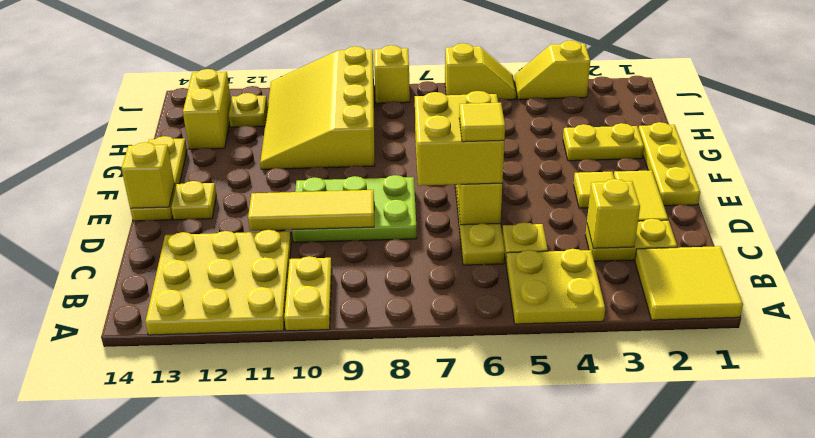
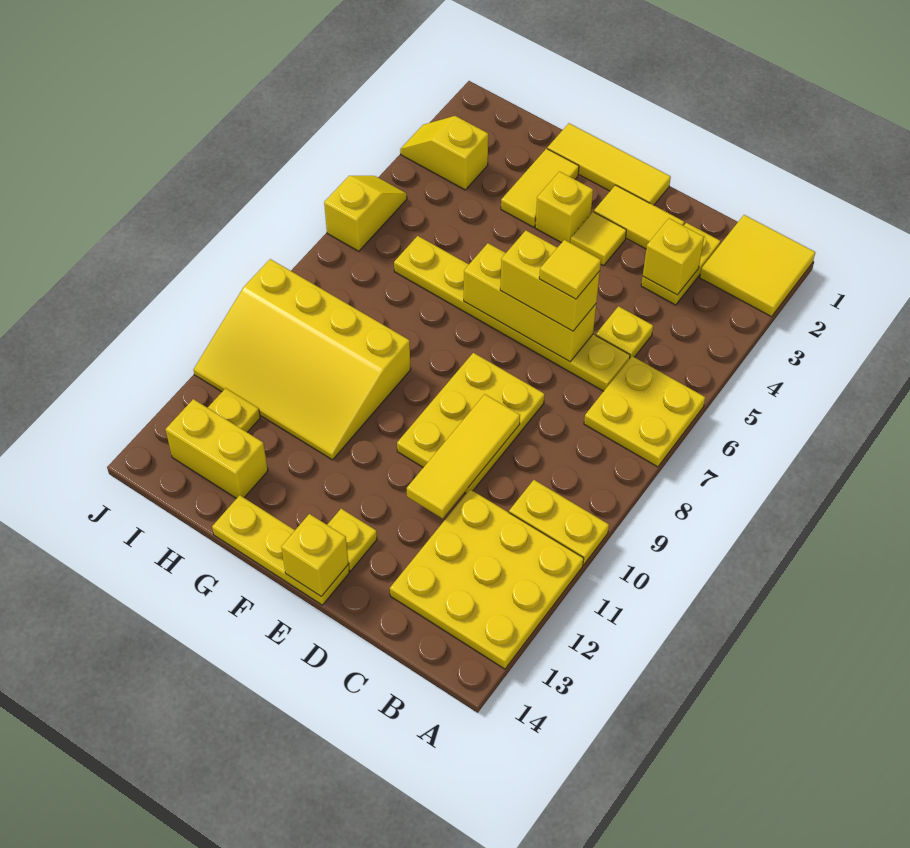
yellow 2x2 plate [506,249,605,324] -> yellow 2x2 plate moved to [584,356,705,467]
yellow 2x2 brick [415,91,504,186] -> yellow 1x2 brick [500,231,600,331]
lime 2x3 plate [292,175,417,242] -> yellow 2x3 plate [397,353,545,493]
yellow 1x3 plate [638,122,700,206] -> yellow 1x3 tile [547,123,671,205]
yellow 1x2 plate [563,123,644,161] -> yellow 1x2 tile [501,149,579,227]
yellow 1x2 slope [514,41,590,99] -> yellow 1x2 slope turned to [400,116,488,190]
yellow 1x1 brick [374,45,410,103] -> yellow 1x1 brick moved to [535,171,593,243]

